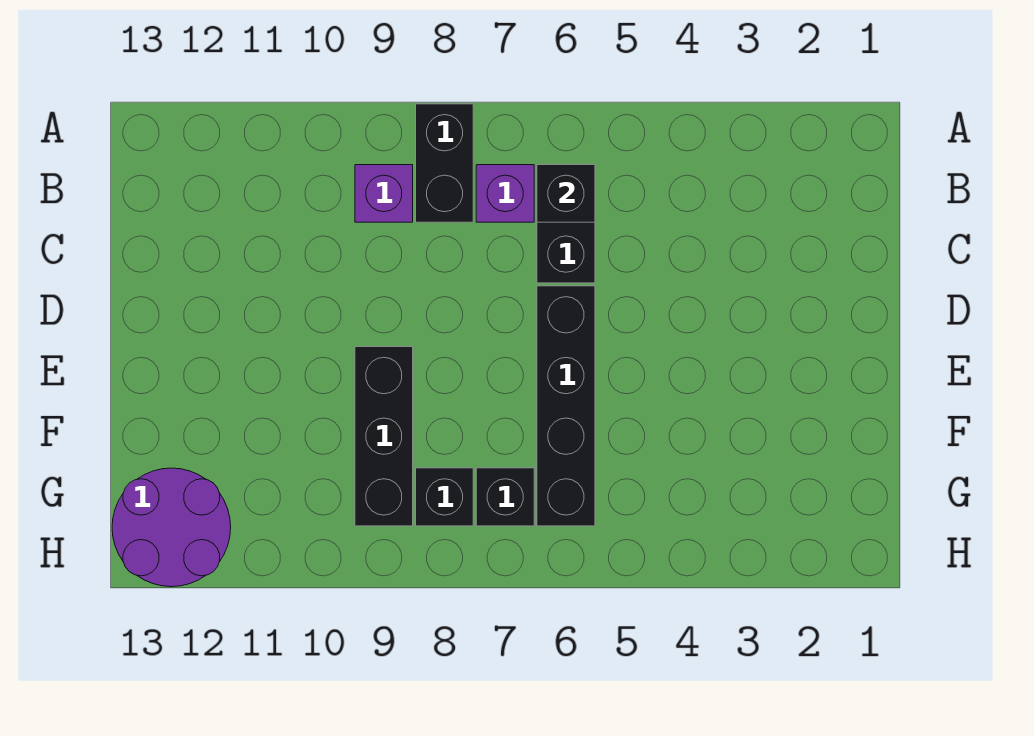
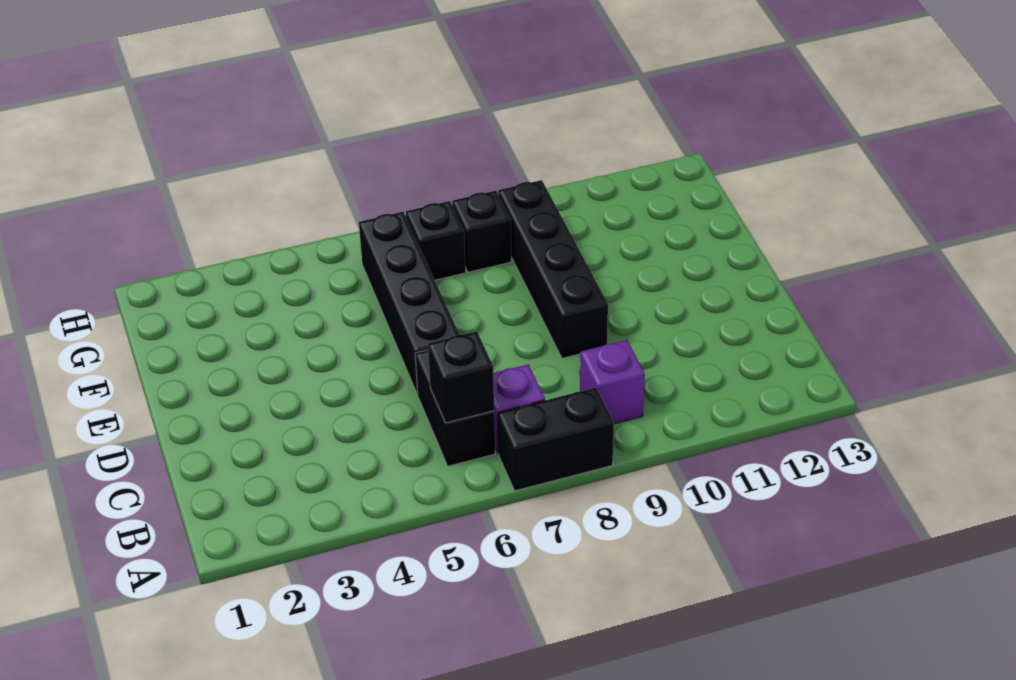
black 1x2 brick [416,104,473,222] -> black 1x2 brick turned to [498,388,614,491]
black 1x3 brick [355,347,413,526] -> black 1x4 brick [498,180,608,358]
purple 2x2 round brick [112,468,231,587] -> none

